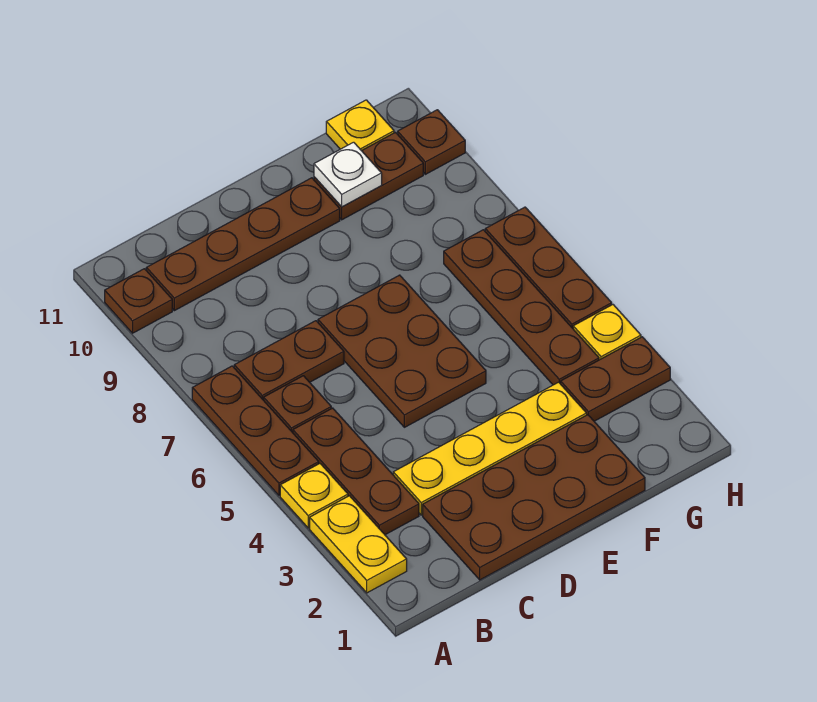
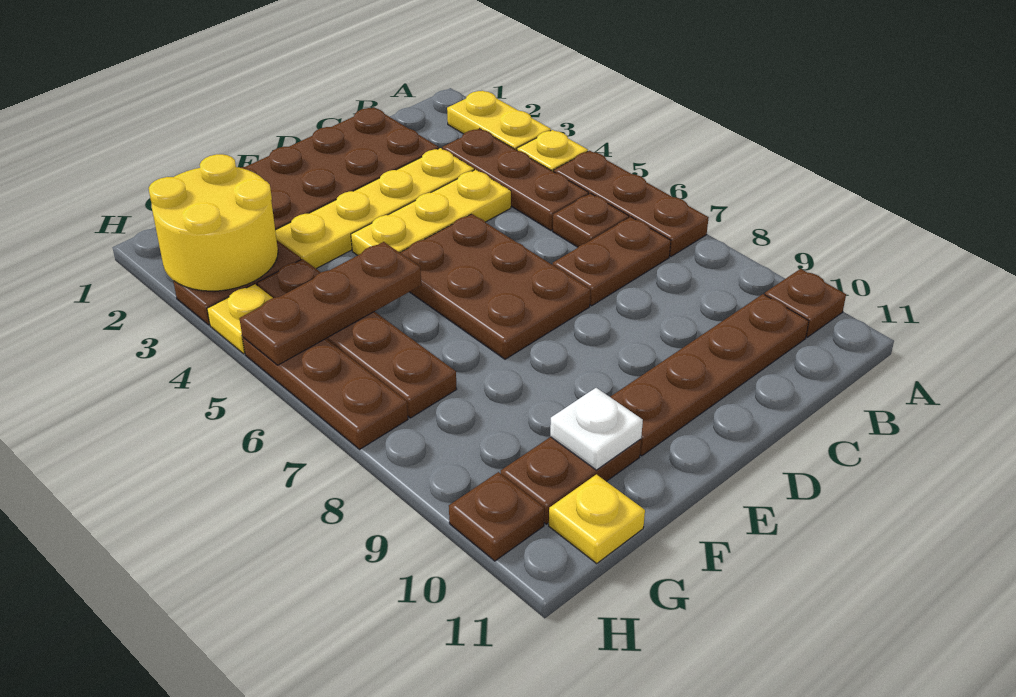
none -> yellow 1x3 plate [351,170,511,255]
none -> brown 1x3 plate [239,242,421,365]
none -> yellow 2x2 round brick [149,154,278,291]

